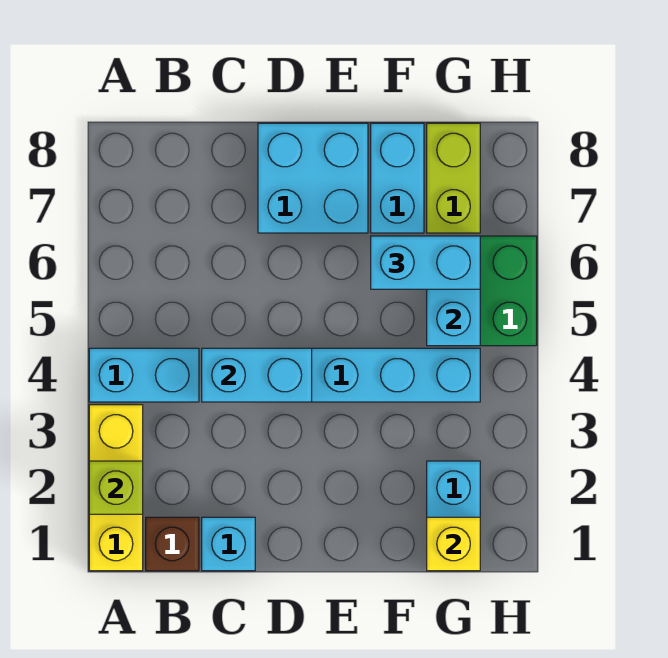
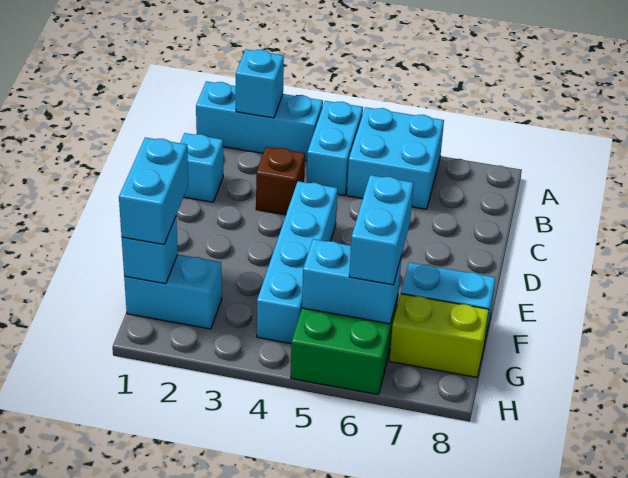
yellow 1x3 brick [89,405,143,571] -> cyan 1x3 brick [196,81,323,161]
lime 1x1 brick [89,461,143,514] -> cyan 1x1 brick [236,49,284,118]
brown 1x1 brick [146,517,199,571] -> brown 1x1 brick moved to [256,147,305,215]
cyan 1x2 brick [202,348,312,402] -> cyan 1x2 brick moved to [119,137,188,244]
cyan 2x2 brick [258,123,368,233] -> cyan 2x2 brick moved to [347,107,444,209]
yellow 1x1 brick [427,517,480,571] -> cyan 1x1 brick [122,217,178,284]

